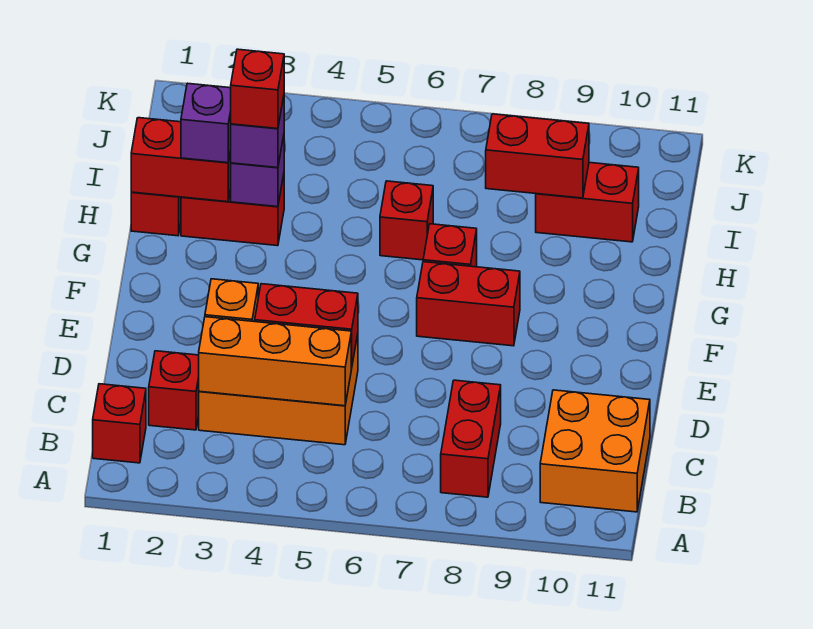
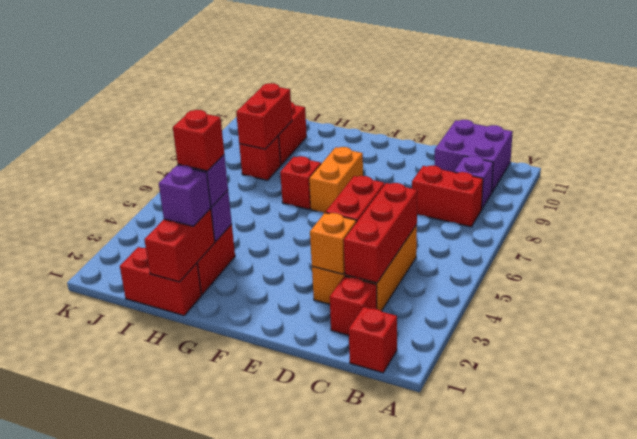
none -> purple 1x1 brick [454,156,493,209]
orange 2x2 brick [540,390,650,512] -> purple 2x2 brick [434,120,513,192]
orange 1x3 brick [199,317,351,406] -> red 1x3 brick [344,183,417,283]
red 1x2 brick [417,262,520,346] -> orange 1x2 brick [309,147,363,213]
red 1x1 brick [380,181,433,260] -> red 1x1 brick moved to [239,136,281,180]

